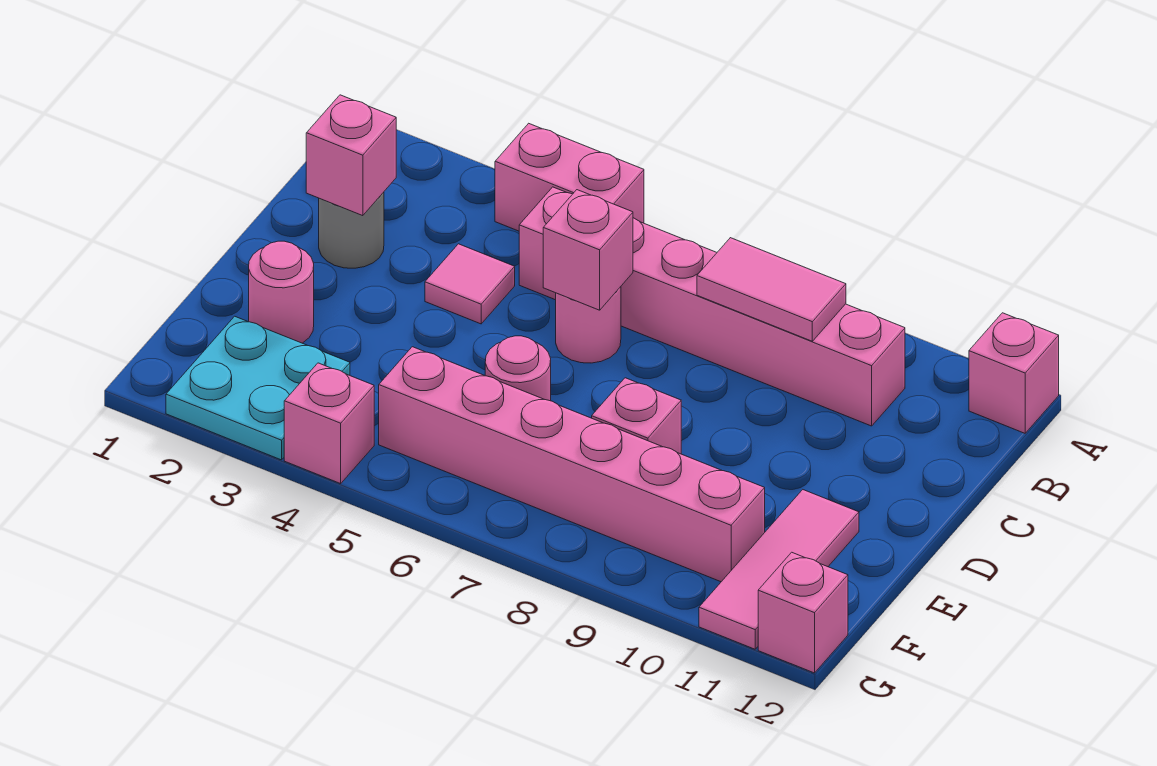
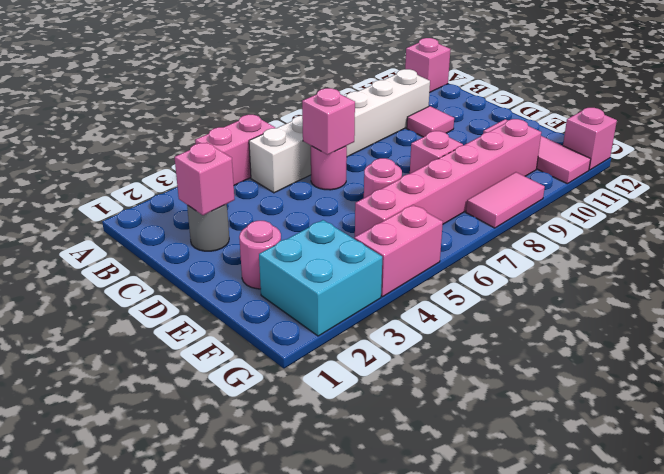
pink 1x6 brick [519,187,905,426] -> white 1x6 brick [249,69,430,193]
pink 1x2 tile [697,238,846,341] -> pink 1x2 tile moved to [466,172,545,228]
pink 1x1 tile [425,244,515,324] -> pink 1x1 tile moved to [407,106,454,137]
cyan 2x2 plate [166,316,350,460] -> cyan 2x2 brick [259,220,382,336]
pink 1x1 brick [284,363,374,484] -> pink 1x2 brick [354,205,443,297]

